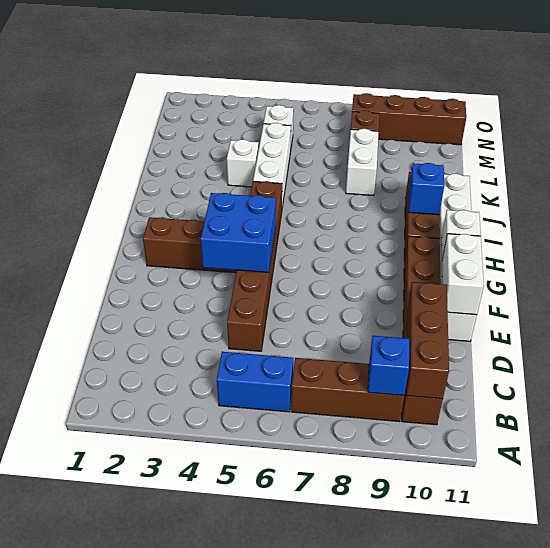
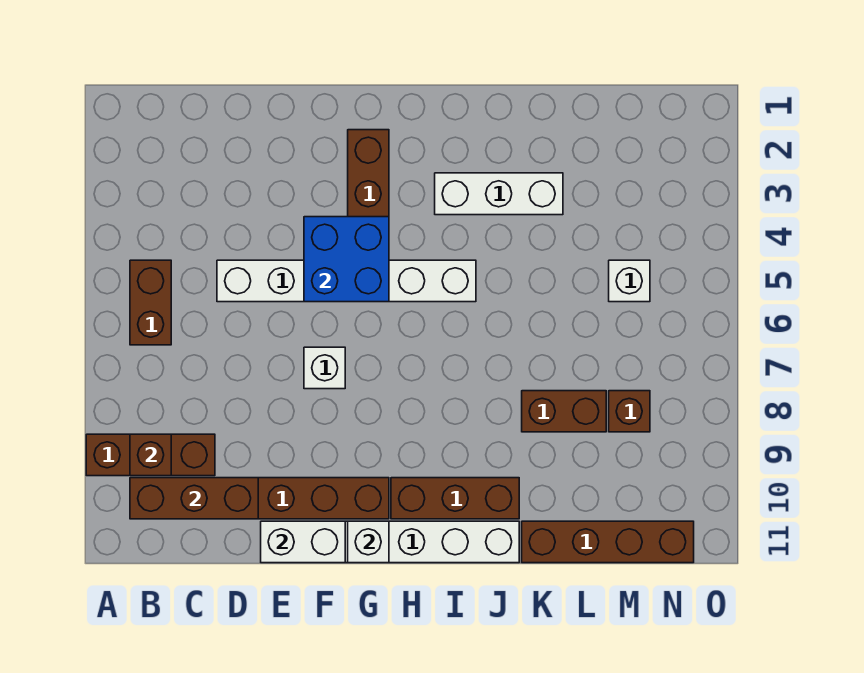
blue 1x2 brick [217,352,293,412] -> brown 1x2 brick [130,260,171,345]
brown 1x3 brick [291,358,404,422] -> brown 1x3 brick turned to [86,434,215,476]
blue 1x1 brick [368,336,409,395] -> brown 1x1 brick [130,434,171,476]
brown 1x6 brick [227,181,282,351] -> white 1x6 brick [217,260,476,302]
blue 1x1 brick [409,163,444,215] -> none
white 1x3 brick [253,123,291,207] -> white 1x3 brick moved to [435,173,563,215]
white 1x1 brick [227,139,259,187] -> white 1x1 brick moved to [304,347,345,389]
white 1x2 brick [346,129,379,196] -> brown 1x2 brick [522,391,606,432]
brown 1x4 brick [352,93,466,145] -> brown 1x4 brick turned to [522,521,694,563]

